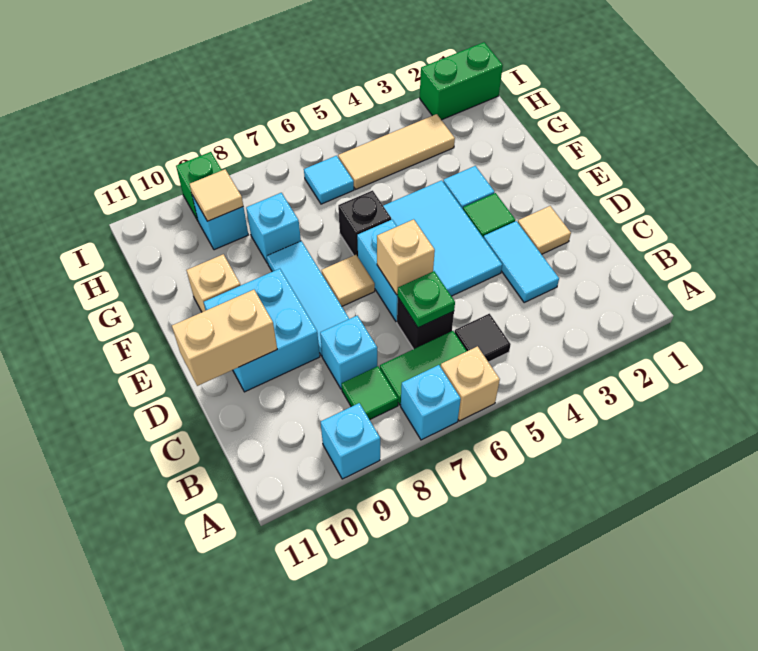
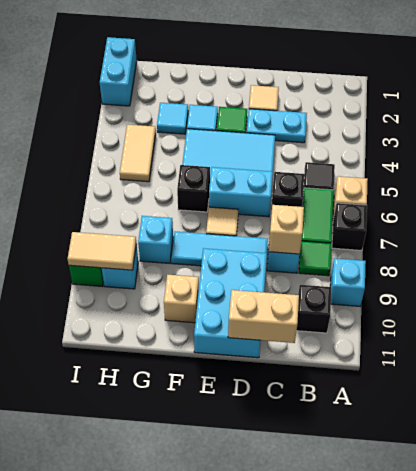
cyan 1x1 brick [401,365,461,440] -> black 1x1 brick [332,203,367,250]
none -> black 1x1 brick [297,285,331,333]
cyan 1x2 tile [484,221,559,302] -> cyan 1x2 plate [247,109,307,143]
green 1x1 plate [398,271,455,328] -> none
tan 1x1 brick [377,219,435,295] -> tan 1x1 brick moved to [269,205,304,254]
cyan 2x2 brick [204,269,320,392] -> cyan 2x3 brick [194,248,267,358]
tan 1x2 brick [172,290,277,386] -> tan 1x2 brick turned to [228,290,299,343]
tan 1x3 tile [338,114,455,189] -> tan 1x2 tile [120,124,156,182]
cyan 1x1 tile [304,156,354,204] -> cyan 1x1 tile moved to [157,103,188,134]
tan 1x1 tile [190,169,243,221] -> tan 1x2 tile [68,232,136,270]
green 1x2 brick [420,42,503,120] -> cyan 1x2 brick [100,37,137,106]

